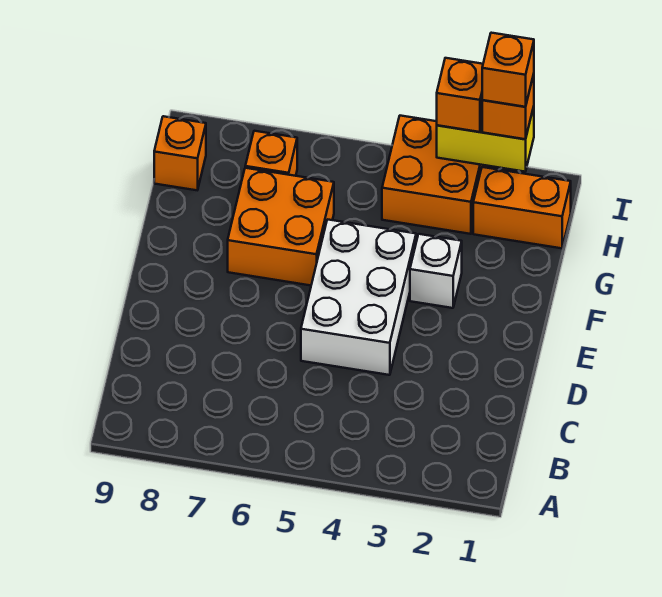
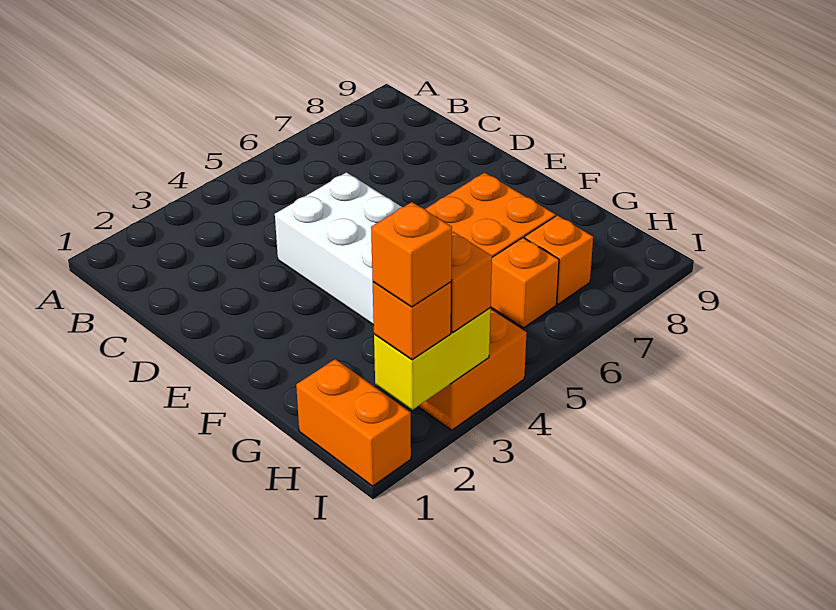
white 1x1 brick [410,234,462,308] -> none
orange 1x2 brick [473,167,571,248] -> orange 1x2 brick turned to [296,359,411,486]
orange 1x1 brick [154,116,206,190] -> orange 1x1 brick moved to [491,238,559,328]

